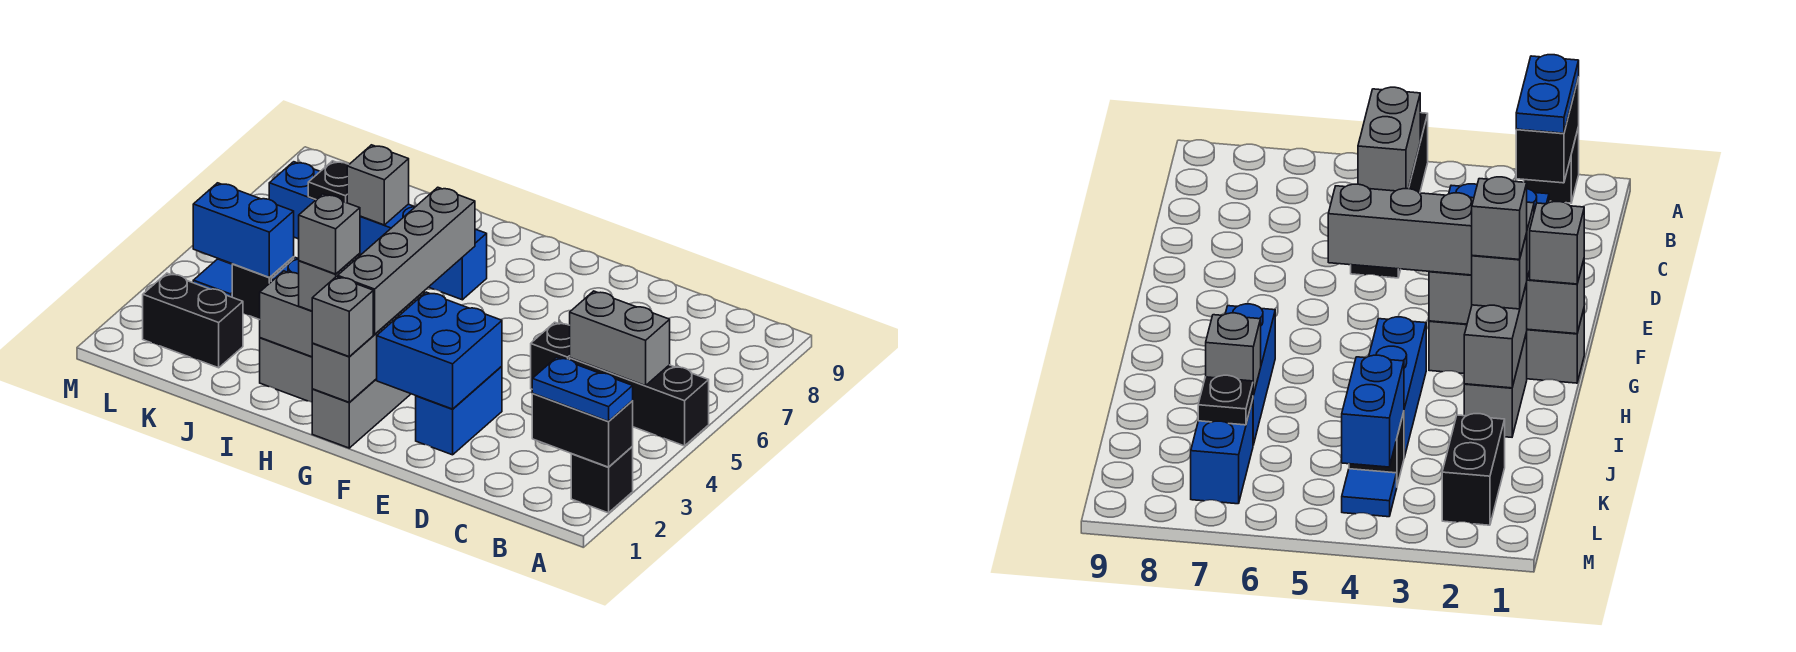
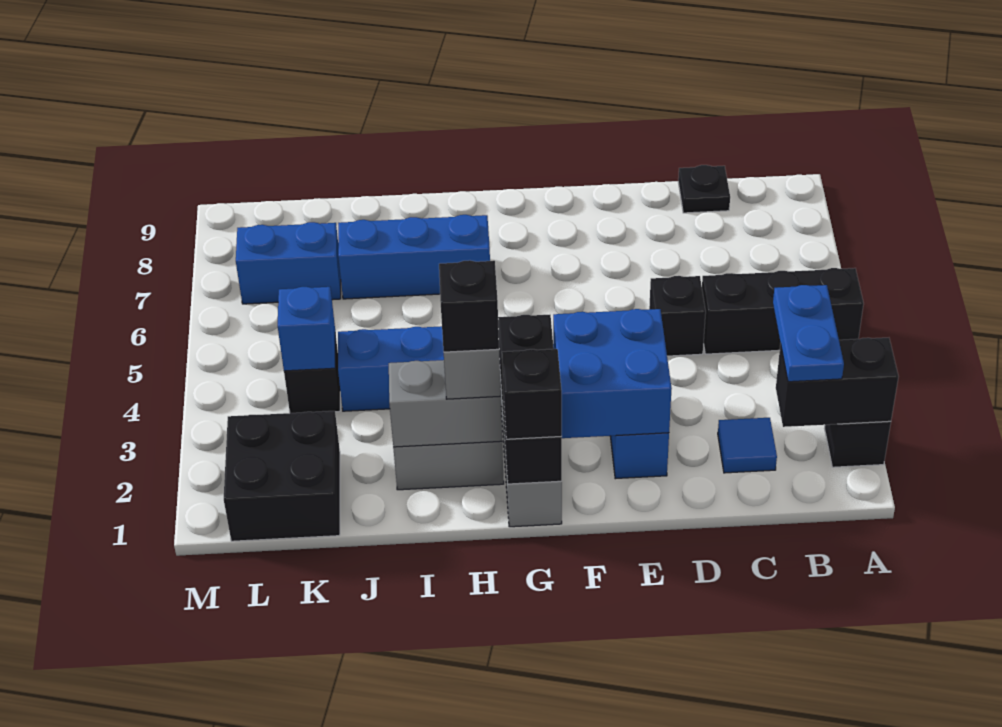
blue 1x2 plate [532,357,633,421] -> blue 1x2 plate turned to [773,285,844,382]
grey 1x2 brick [570,291,670,386] -> none
grey 1x3 brick [312,292,424,402] -> black 1x3 brick [498,315,562,484]
grey 1x1 brick [312,277,373,356] -> black 1x1 brick [502,349,562,439]
grey 1x4 brick [338,187,475,334] -> none
grey 1x1 brick [299,194,360,274] -> black 1x1 brick [439,260,499,352]
grey 1x1 brick [347,145,409,225] -> none
black 1x2 brick [143,273,243,368] -> black 2x2 brick [224,411,340,541]
blue 1x2 brick [193,183,294,277] -> blue 1x1 brick [278,287,335,371]
black 1x1 plate [308,161,349,203] -> black 1x1 plate moved to [678,165,730,213]
blue 1x1 tile [193,259,232,297] -> blue 1x1 tile moved to [718,418,777,473]

